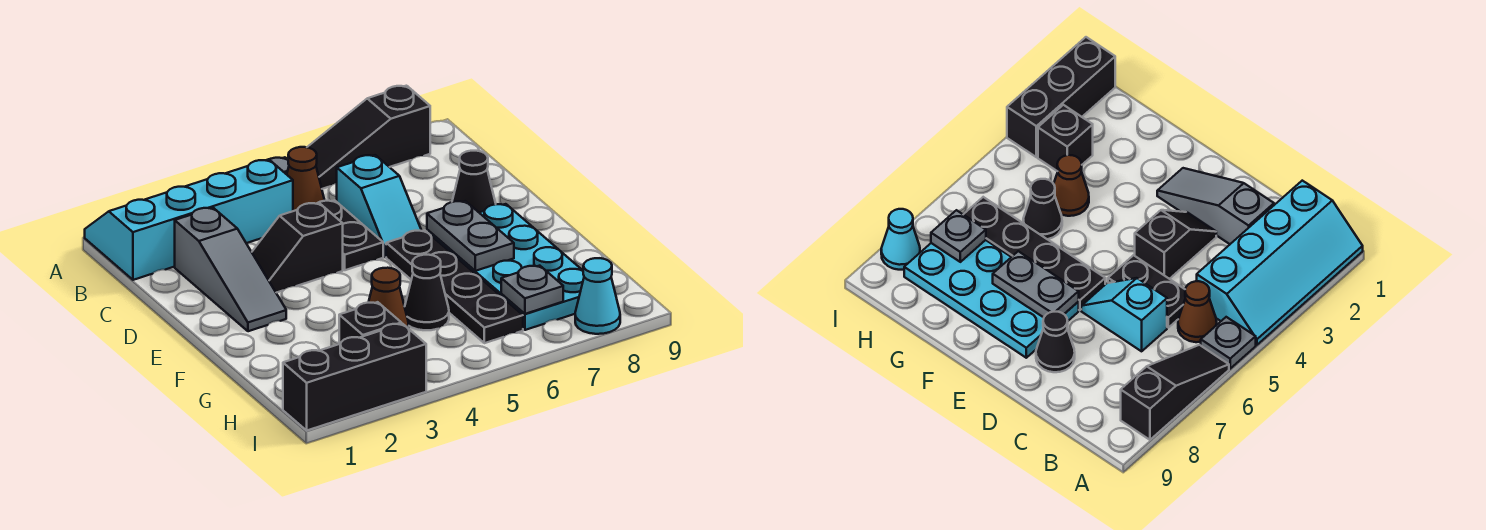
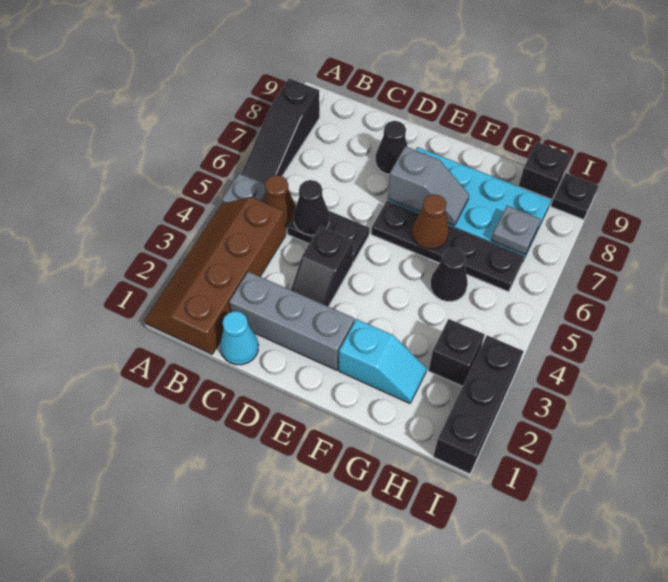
cyan 2x4 slope [85,159,293,280] -> brown 2x4 slope [145,197,286,354]
grey 1x3 slope [175,208,286,331] -> grey 1x3 brick [229,272,355,370]
none -> black 1x1 cone [294,180,329,235]
cyan 1x2 slope [337,155,422,257] -> cyan 1x2 slope moved to [339,319,427,403]
grey 1x2 plate [427,201,514,271] -> grey 1x2 slope [388,146,469,225]
brown 1x1 cone [368,268,409,329] -> brown 1x1 cone moved to [412,194,449,249]
none -> black 1x1 brick [519,142,570,203]
cyan 1x1 cone [575,258,620,334] -> cyan 1x1 cone moved to [220,311,259,365]
none -> black 1x1 plate [551,173,598,220]

